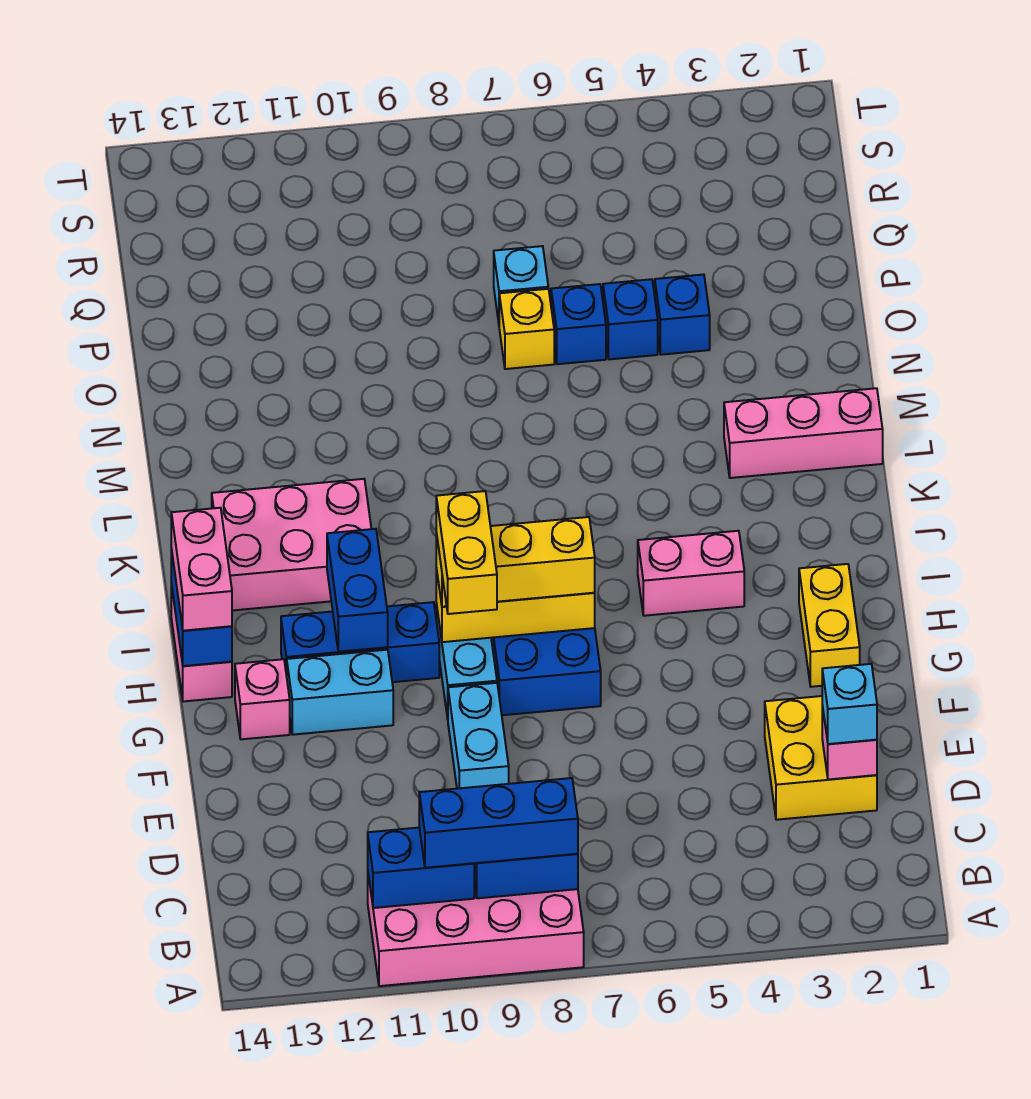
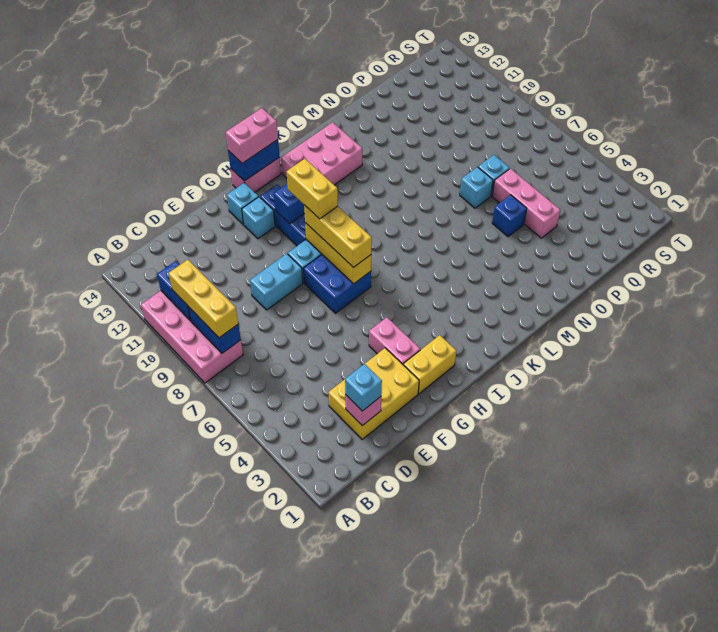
blue 1x3 brick [419,778,578,868] -> yellow 1x3 brick [168,260,238,338]
yellow 2x2 brick [765,696,877,820] -> yellow 2x3 brick [328,348,419,439]
yellow 1x2 brick [436,491,497,614] -> yellow 1x2 brick turned to [286,159,338,219]
cyan 1x2 brick [287,650,393,735] -> cyan 1x1 brick [242,197,275,239]
pink 1x1 brick [235,659,290,739] -> cyan 1x1 brick [227,183,259,224]
pink 1x2 brick [638,531,744,616] -> pink 1x2 brick moved to [369,317,420,364]
pink 2x3 brick [212,479,371,610] -> pink 2x3 brick turned to [281,122,362,185]
pink 1x3 brick [724,388,883,478] -> pink 1x3 brick moved to [492,169,560,238]
blue 1x1 brick [655,274,710,355] -> none
blue 1x1 brick [551,284,606,364] -> none
yellow 1x1 brick [499,289,554,369] -> cyan 1x1 brick [460,167,493,208]

